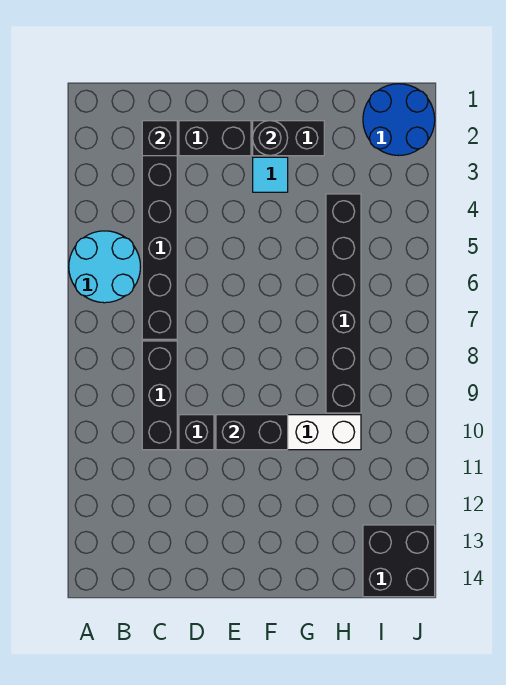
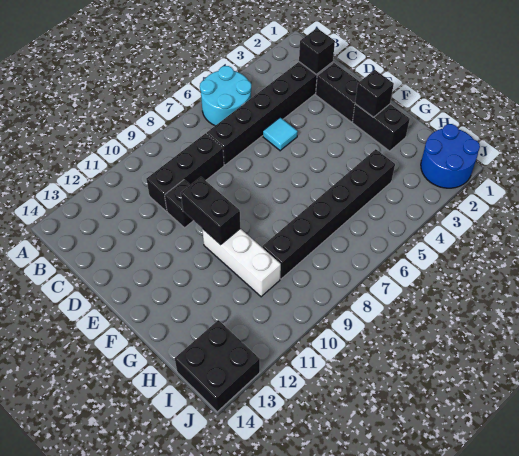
black 1x1 round brick [253,121,288,156] -> black 1x1 brick [355,70,394,117]
cyan 1x1 tile [253,157,288,192] -> cyan 1x1 tile moved to [263,118,298,151]

